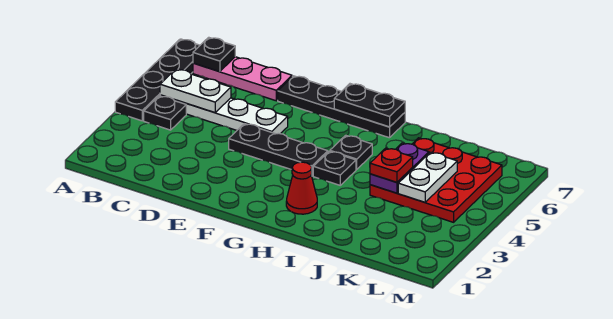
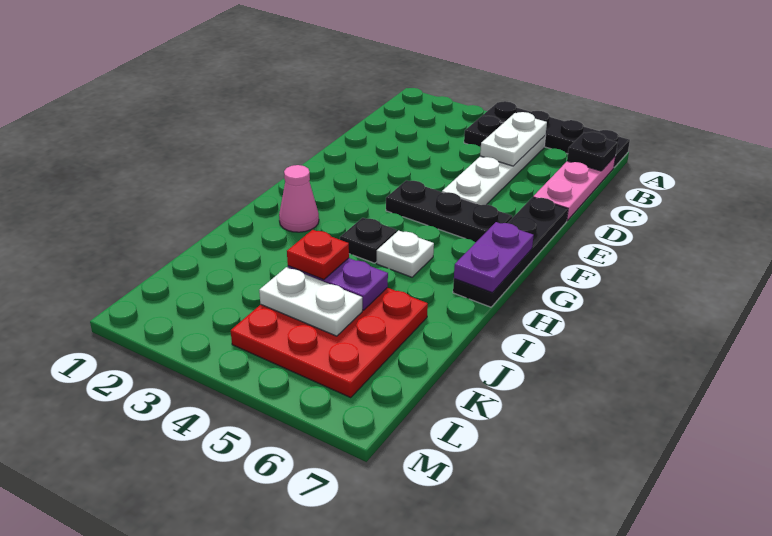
black 1x3 plate [229,124,328,176] -> black 1x3 plate turned to [386,180,512,242]
black 1x2 plate [334,84,405,127] -> purple 1x2 plate [454,222,534,293]
red 1x1 cone [286,162,317,214] -> pink 1x1 cone [279,165,319,232]
black 1x1 plate [330,135,372,169] -> white 1x1 plate [377,231,434,277]

